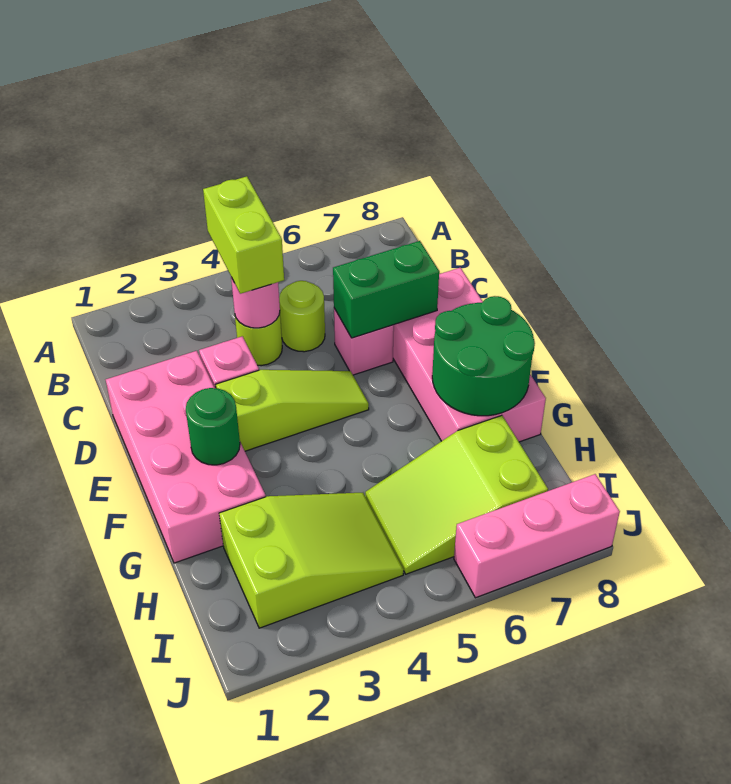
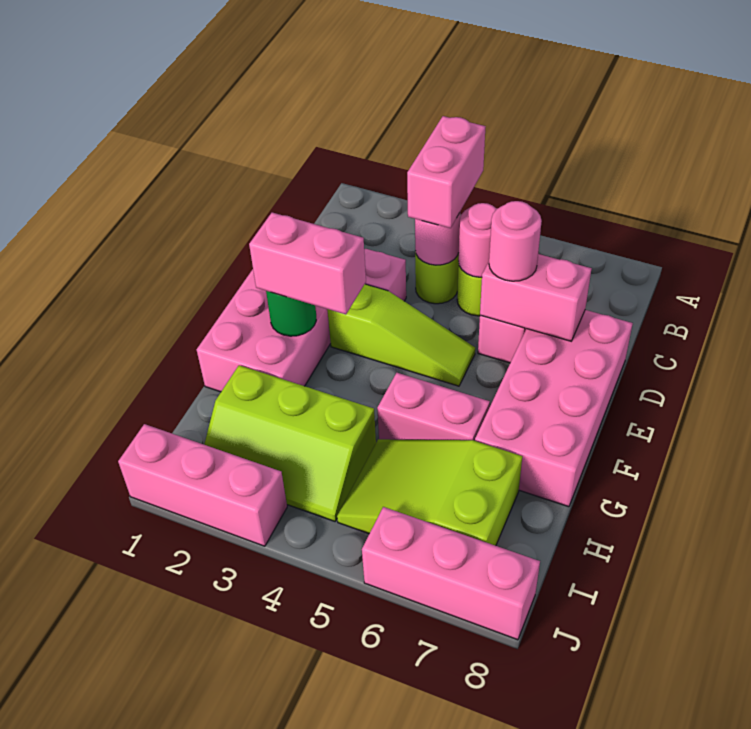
lime 1x2 brick [203,176,284,294] -> pink 1x2 brick [407,116,486,228]
none -> pink 1x1 round brick [458,203,497,277]
green 1x2 brick [333,241,439,338] -> pink 1x2 brick [480,254,592,341]
none -> pink 1x1 round brick [489,201,542,281]
none -> pink 1x2 brick [249,213,366,315]
green 2x2 round brick [432,296,535,416] -> none
none -> pink 1x2 brick [377,372,490,441]
lime 2x3 slope [219,493,404,628] -> lime 2x3 slope turned to [204,365,376,521]
none -> pink 1x3 brick [118,424,287,546]

